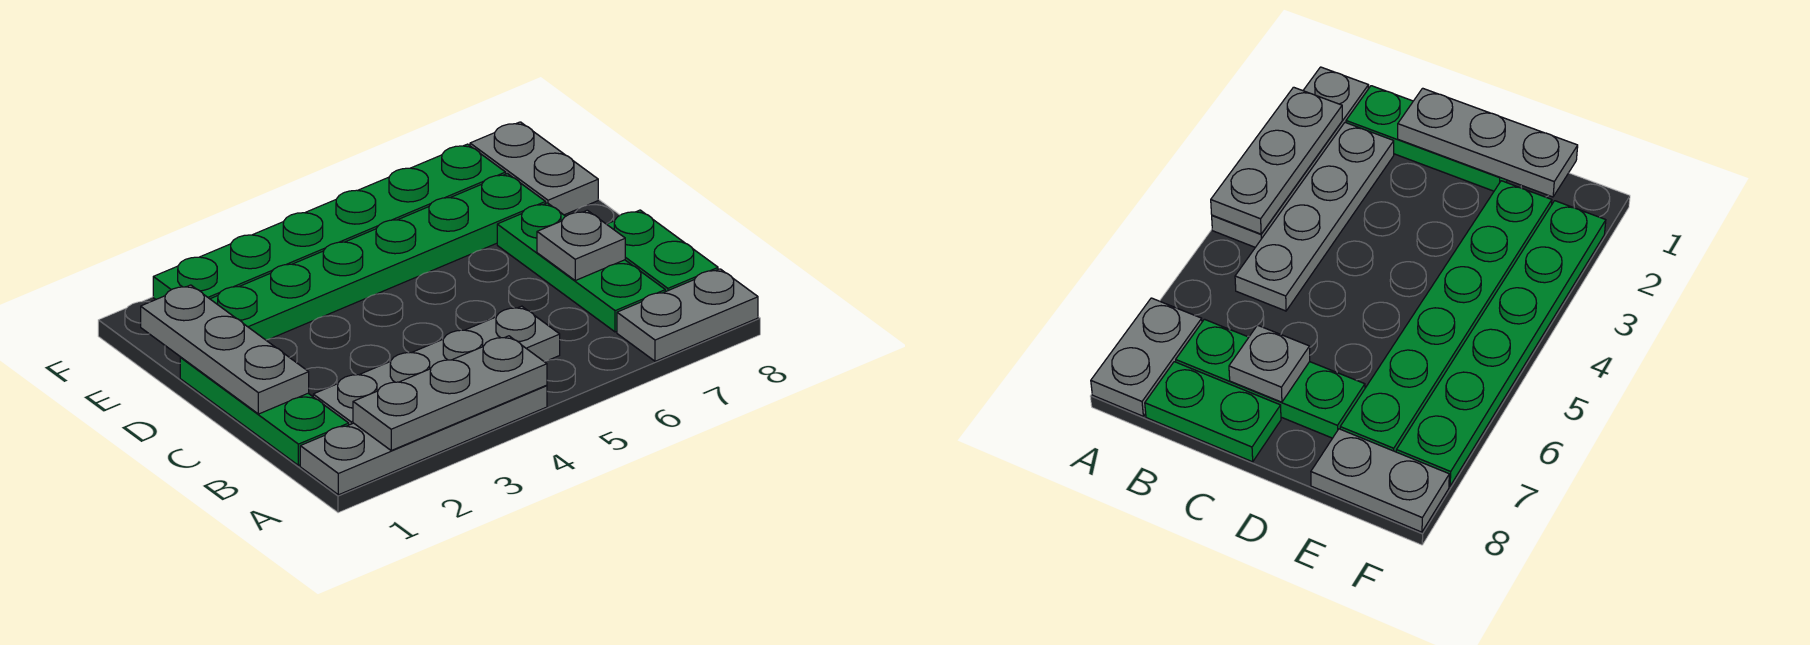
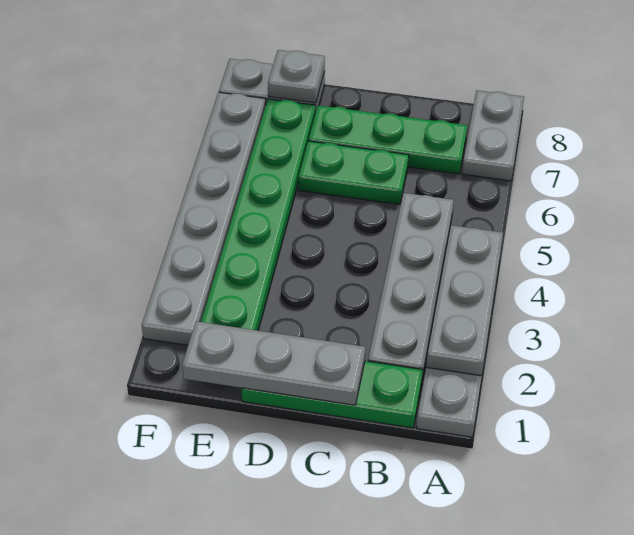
green 1x2 plate [607,210,718,292] -> green 1x2 plate moved to [299,141,409,204]
grey 1x1 plate [537,210,625,280] -> grey 1x1 plate moved to [268,50,325,103]
green 1x6 plate [153,144,506,299] -> grey 1x6 plate [142,92,266,345]

